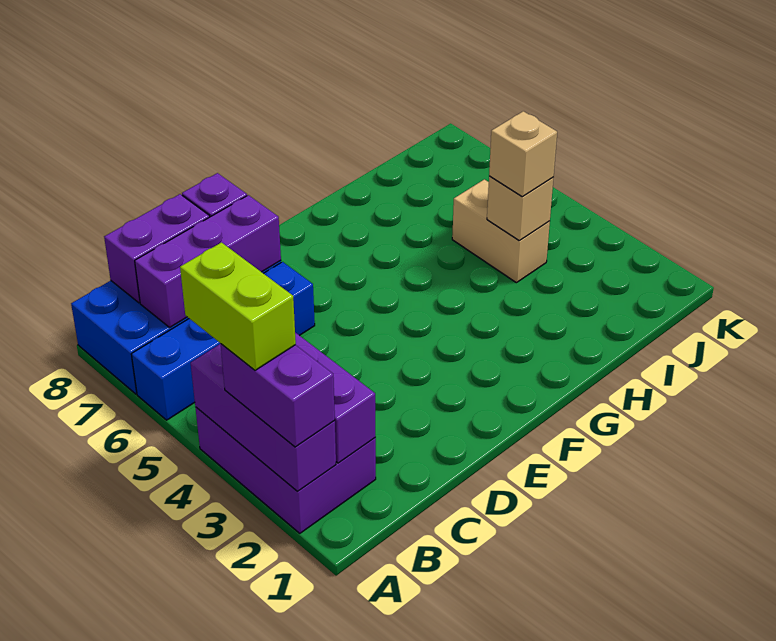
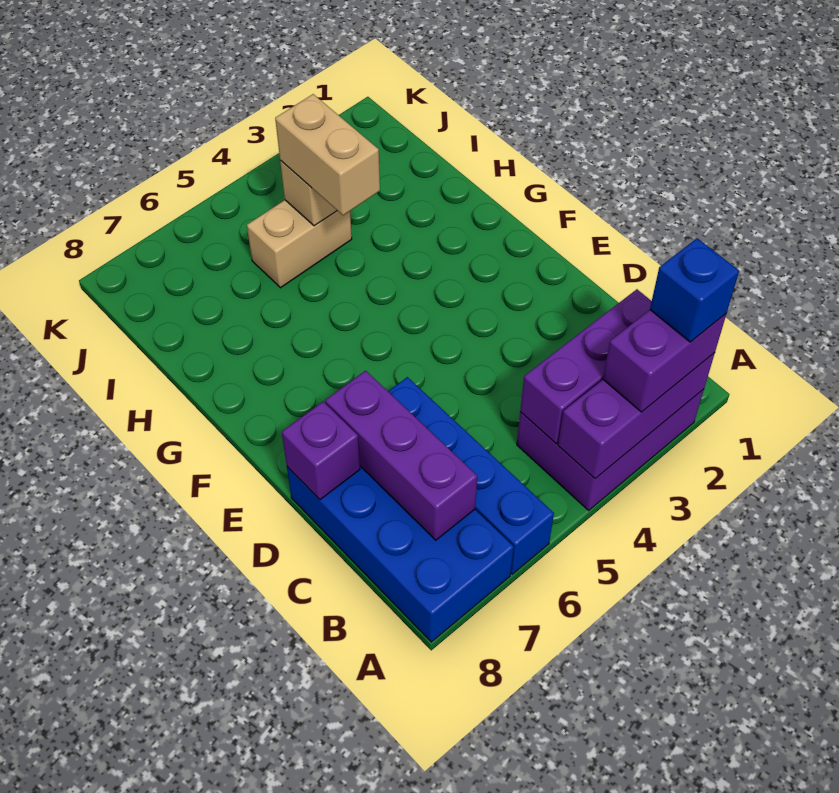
none -> blue 1x1 brick [650,238,739,342]
lime 1x2 brick [180,242,296,370] -> none
purple 1x2 brick [104,194,209,303] -> none
tan 1x1 brick [489,111,557,197] -> tan 1x2 brick [275,94,380,215]

